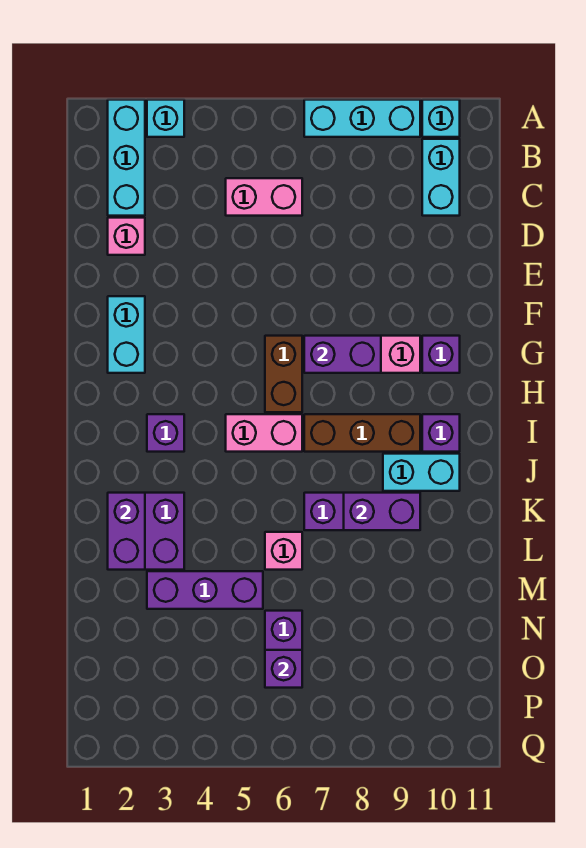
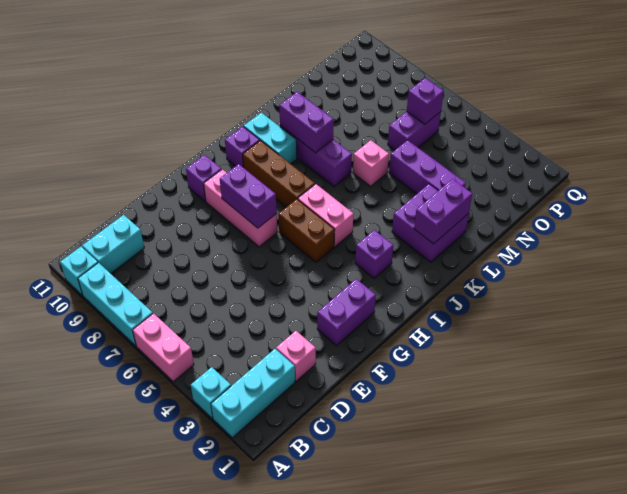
pink 1x2 brick [226,178,302,216] -> pink 1x2 brick moved to [133,313,194,381]
cyan 1x2 brick [108,296,145,373] -> purple 1x2 brick [317,279,376,346]
brown 1x2 brick [265,336,302,412] -> brown 1x2 brick turned to [279,199,335,262]

